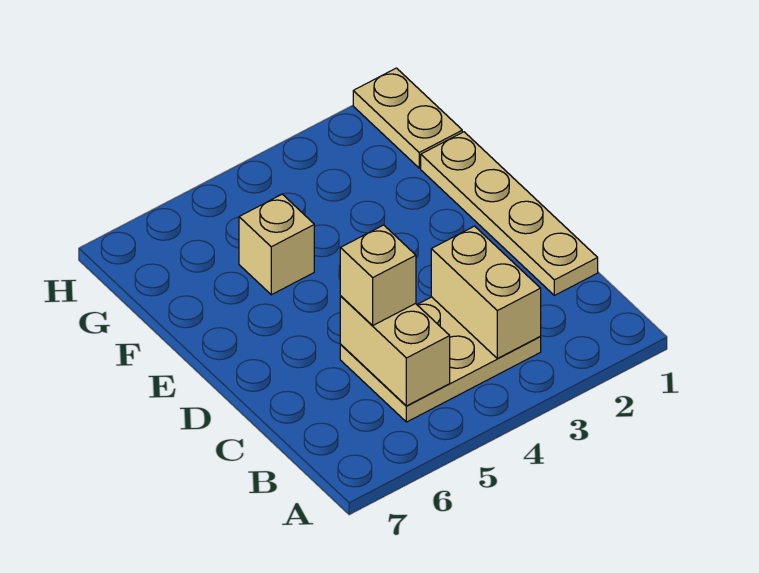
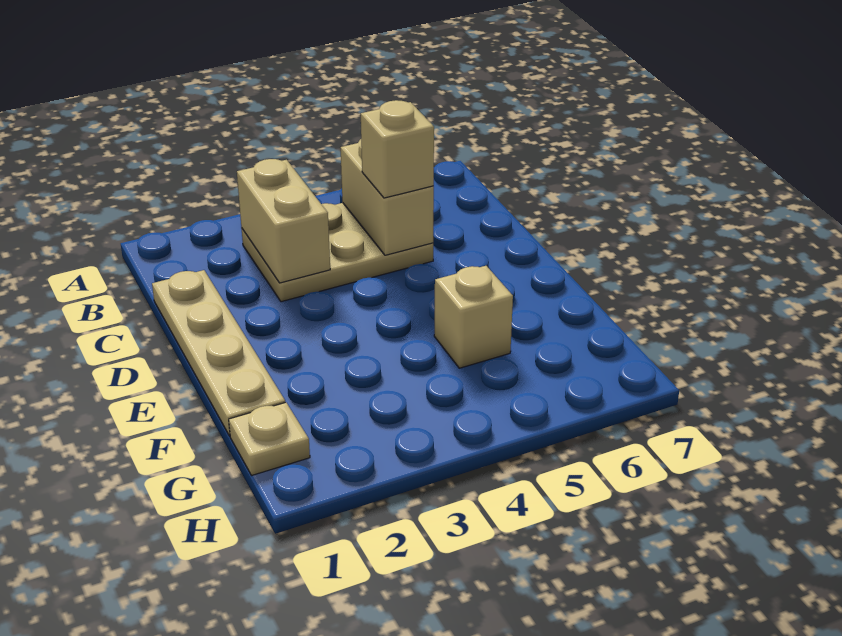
tan 1x2 plate [353,68,462,168] -> tan 1x1 plate [229,402,310,475]

